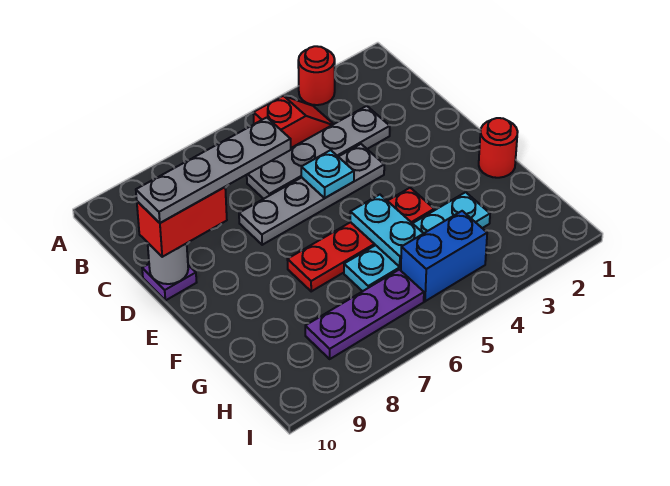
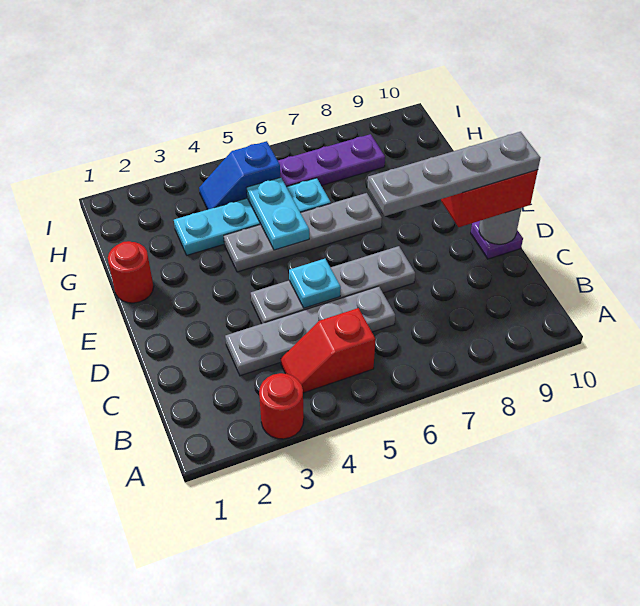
red 1x4 plate [287,188,434,291] -> grey 1x4 plate [224,193,382,272]
blue 1x2 brick [401,211,487,301] -> blue 1x2 slope [199,141,280,210]

